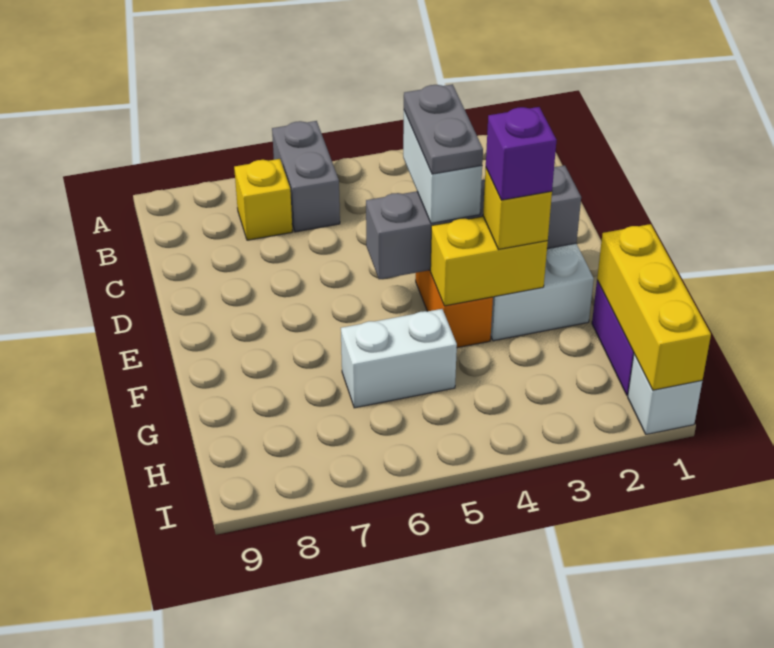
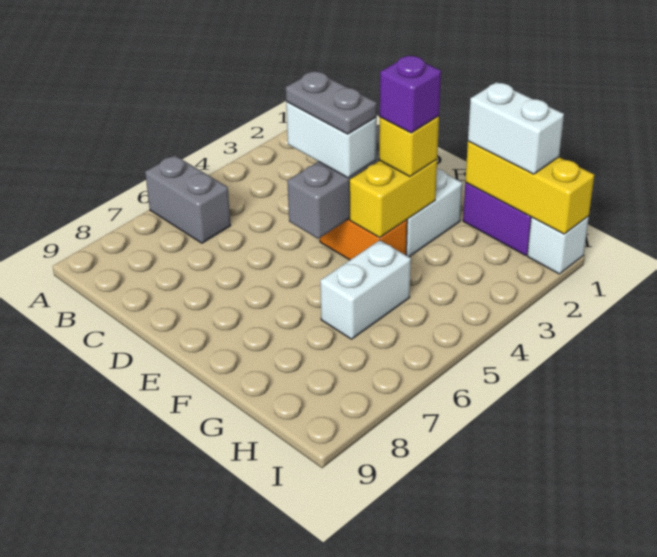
yellow 1x1 brick [234,159,293,240] -> none
none -> white 1x2 brick [468,82,564,174]

